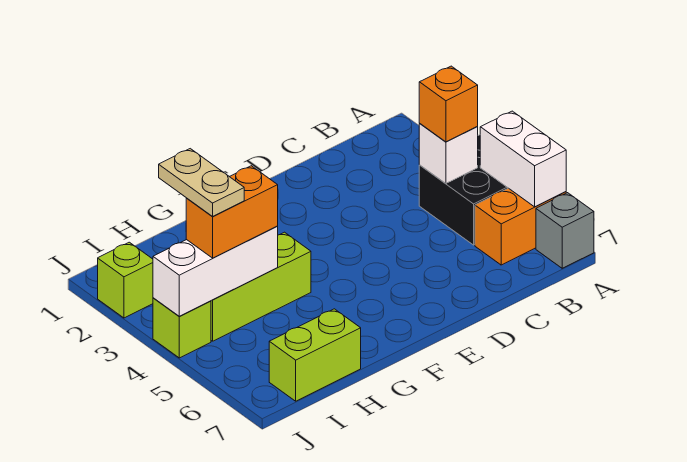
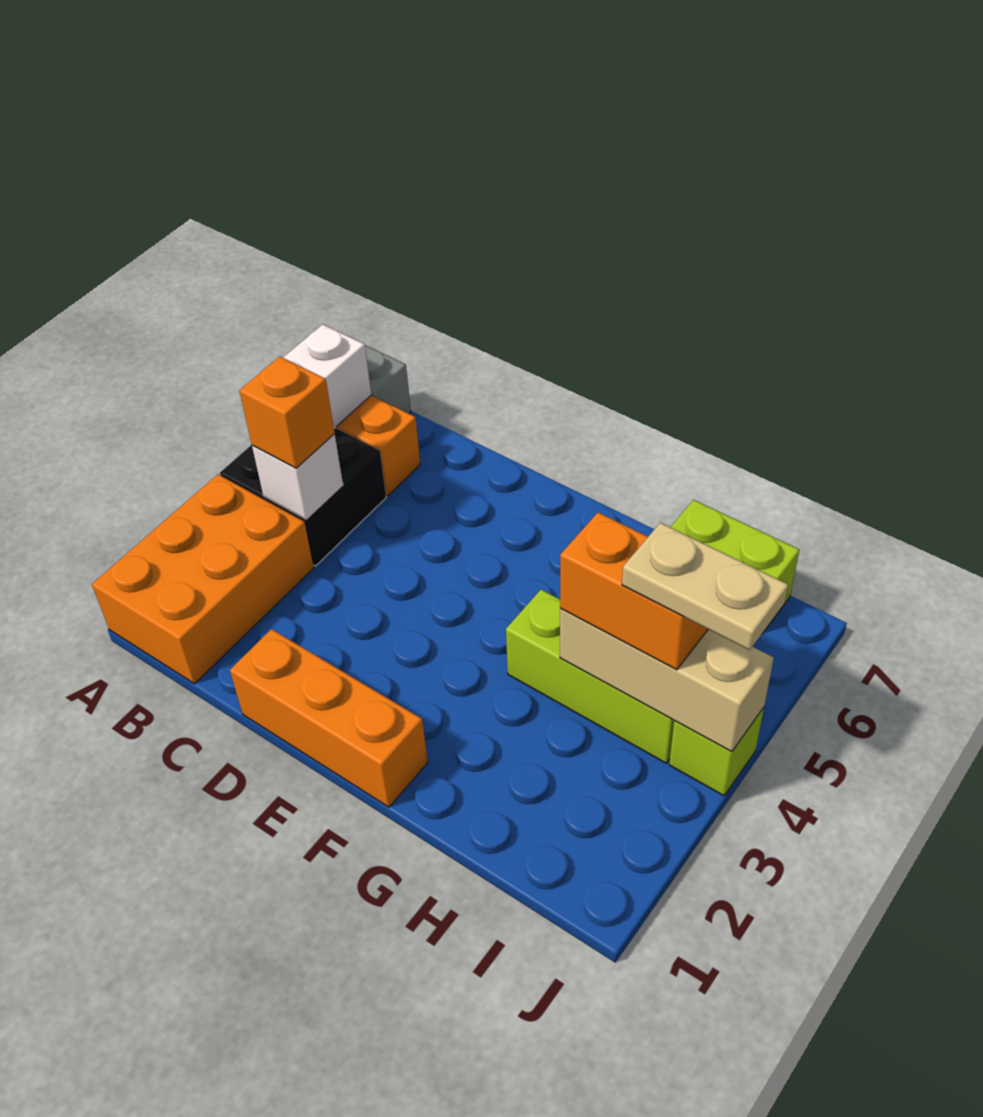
none -> orange 2x3 brick [92,474,314,684]
none -> orange 1x3 brick [230,629,428,807]
white 1x3 brick [153,226,278,316] -> tan 1x3 brick [560,608,774,752]
tan 1x2 plate [159,149,244,217] -> tan 1x2 plate turned to [622,523,788,650]
lime 1x1 brick [98,242,153,318] -> none

